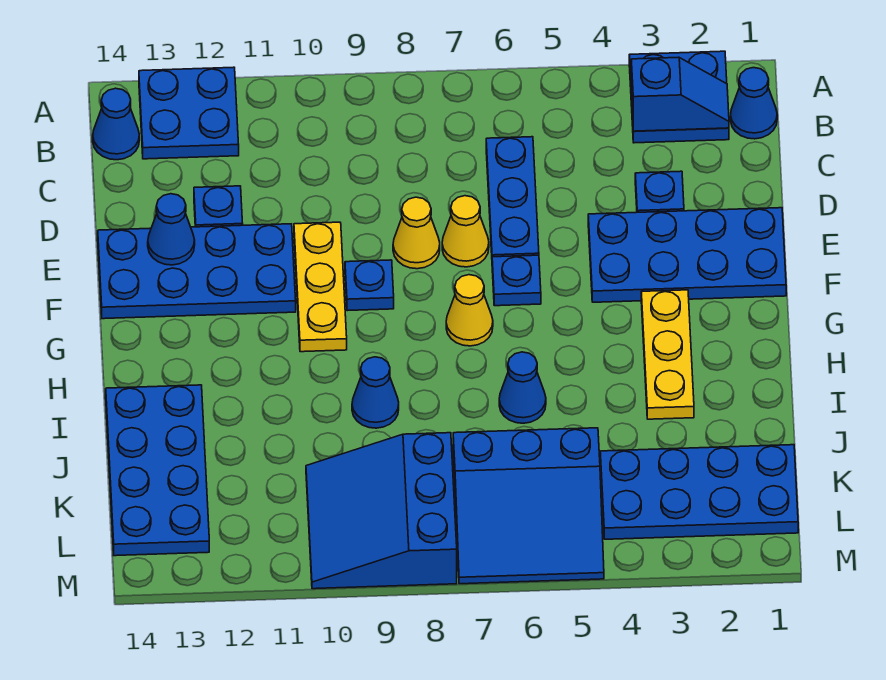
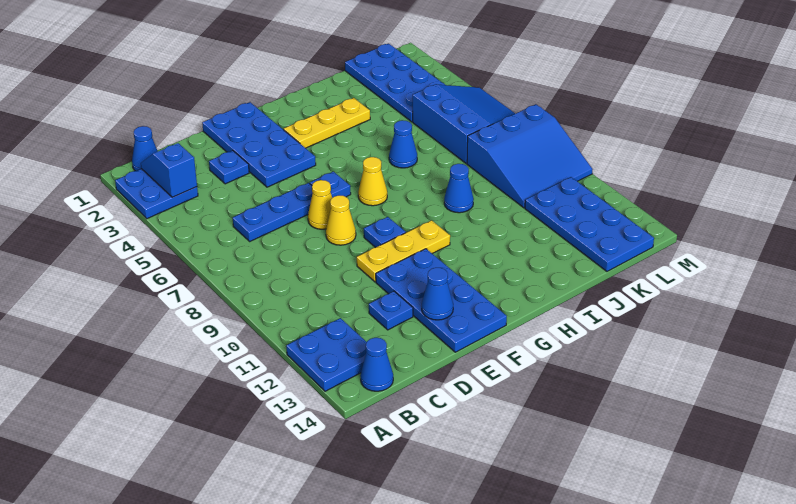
blue 2x4 plate [106,385,209,556] -> blue 2x4 plate turned to [525,177,654,271]

